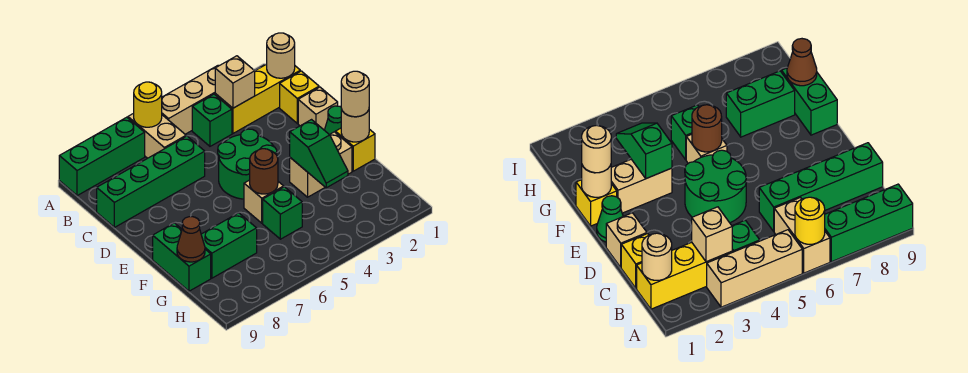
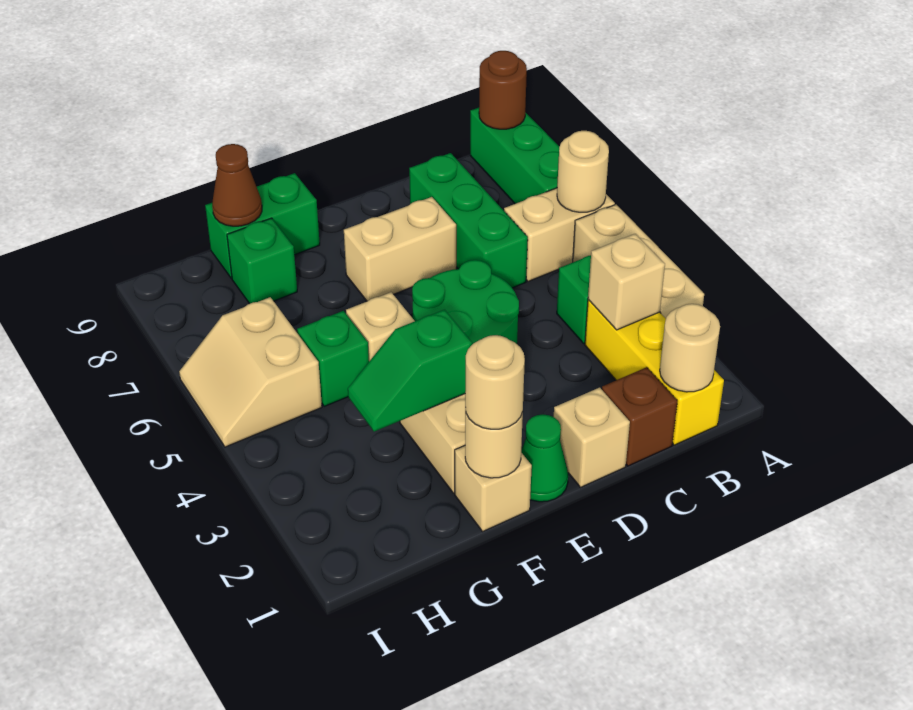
yellow 1x1 round brick [134,82,162,127] -> tan 1x1 round brick [557,131,609,212]
yellow 1x1 brick [280,71,319,123] -> brown 1x1 brick [602,367,677,466]
green 1x4 brick [97,136,205,227] -> green 1x3 brick [409,153,528,288]
none -> tan 1x2 brick [344,197,456,301]
yellow 1x1 brick [335,128,375,171] -> tan 1x1 brick [455,446,532,531]
brown 1x1 round brick [250,149,278,194] -> brown 1x1 round brick moved to [479,51,527,129]
green 1x2 brick [201,213,257,278] -> green 1x1 brick [227,218,297,304]
none -> tan 2x2 slope [179,297,322,447]

